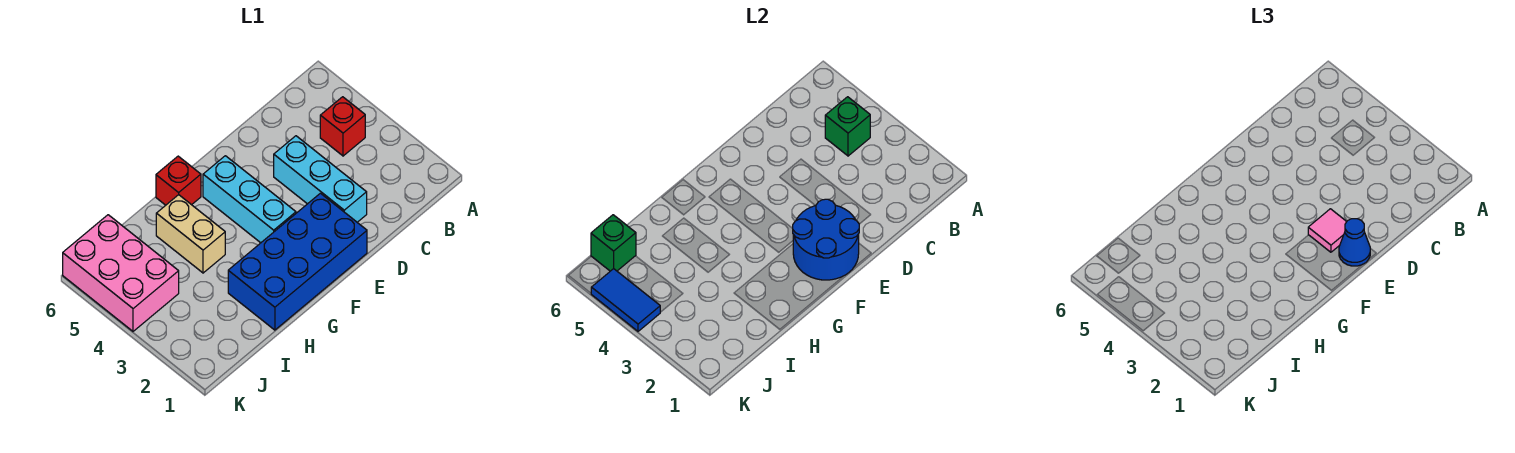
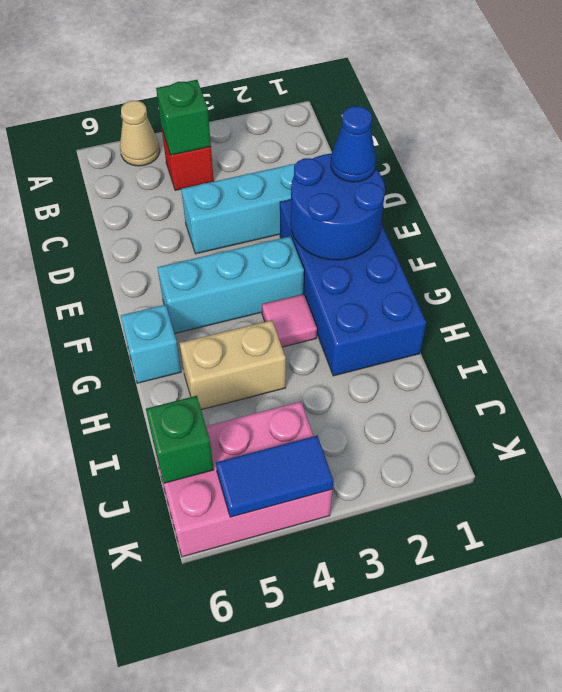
none -> tan 1x1 cone [120,101,160,166]
pink 1x1 tile [1308,209,1347,252] -> pink 1x1 tile moved to [262,294,317,347]
red 1x1 brick [156,156,201,205] -> cyan 1x1 brick [121,305,181,383]

